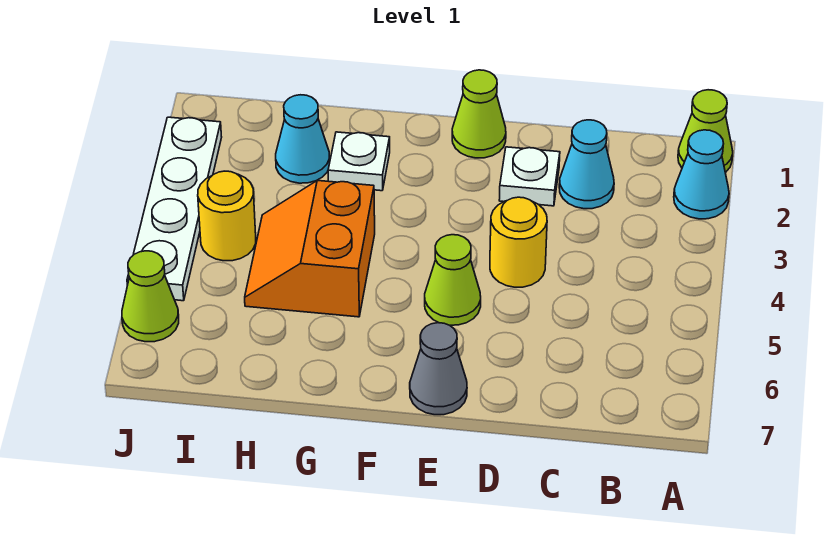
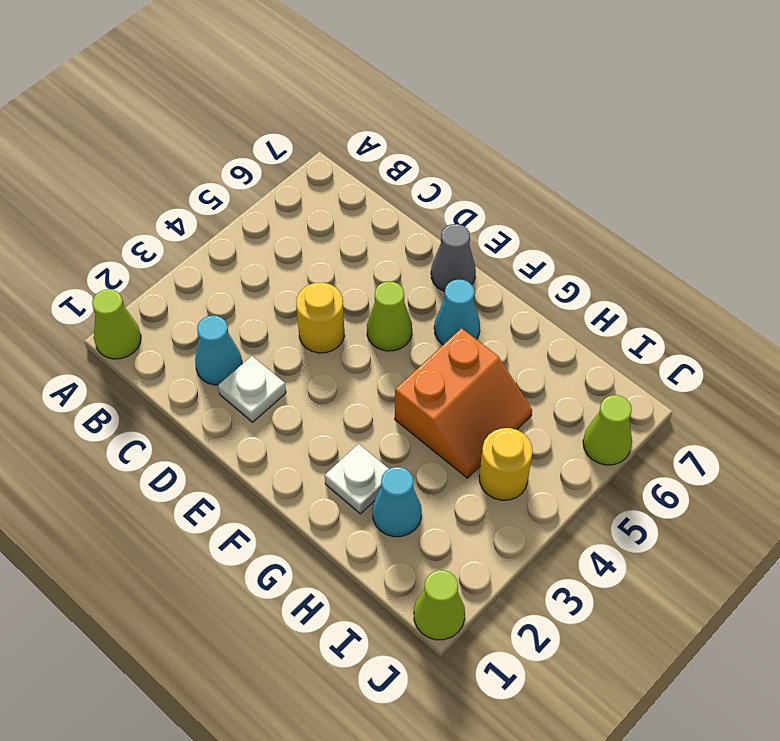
cyan 1x1 cone [674,130,729,219] -> cyan 1x1 cone moved to [434,280,480,345]
lime 1x1 cone [452,70,506,158] -> lime 1x1 cone moved to [414,570,465,640]
white 1x4 plate [127,117,222,301] -> none

